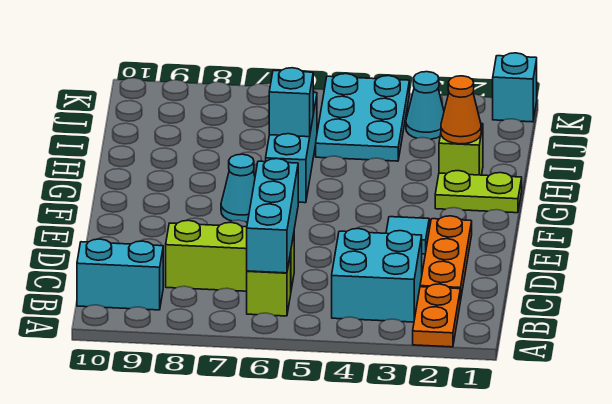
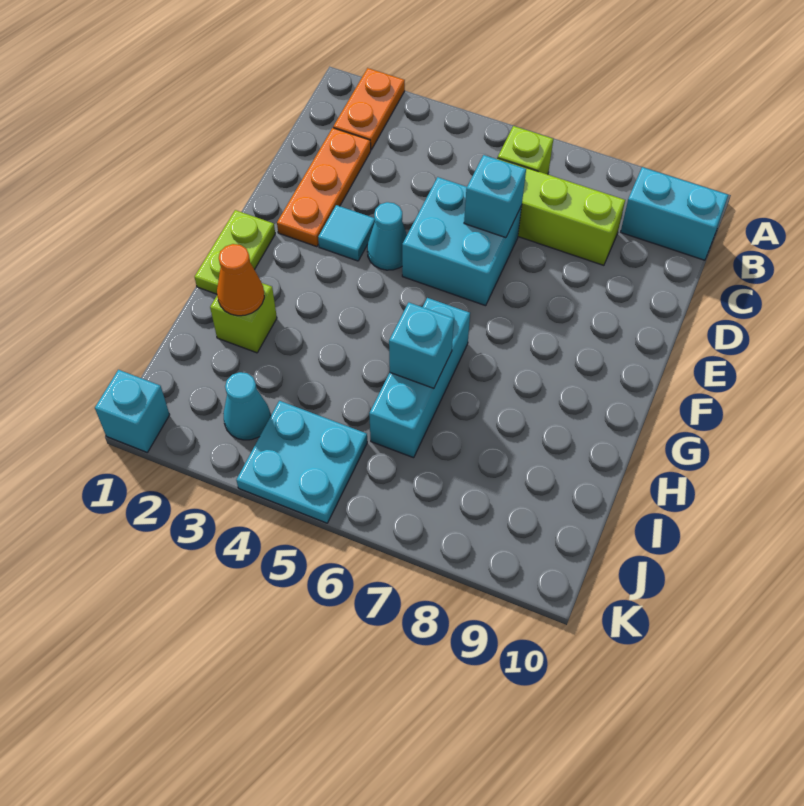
cyan 2x2 brick [332,229,422,322] -> cyan 2x2 brick moved to [402,177,522,306]
cyan 1x3 brick [247,159,298,273] -> cyan 1x1 brick [464,155,526,238]
cyan 1x1 cone [221,154,255,222] -> cyan 1x1 cone moved to [367,202,407,270]
lime 1x2 plate [435,171,522,213] -> lime 1x2 plate turned to [195,210,275,294]
cyan 2x3 plate [316,74,409,161] -> cyan 2x2 plate [236,401,367,523]

